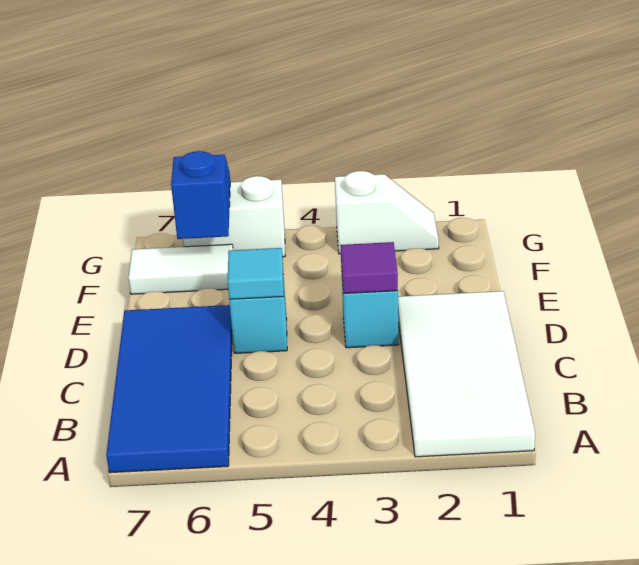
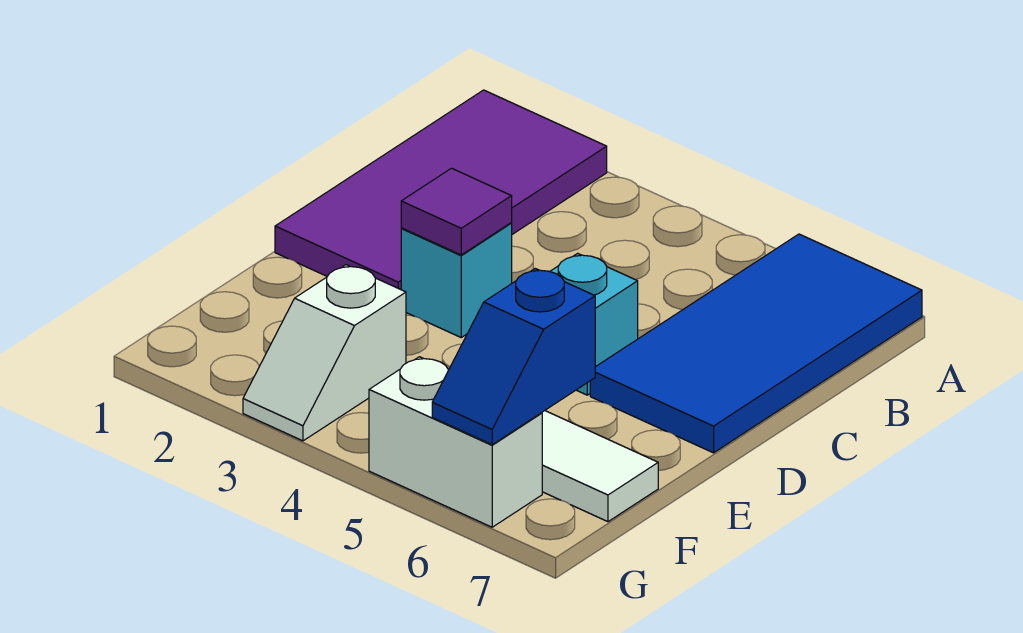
white 2x4 tile [398,291,535,457] -> purple 2x4 tile [275,90,607,290]
cyan 1x1 tile [228,248,284,299] -> none
white 1x2 slope [335,171,439,254] -> white 1x2 slope turned to [243,265,406,441]

